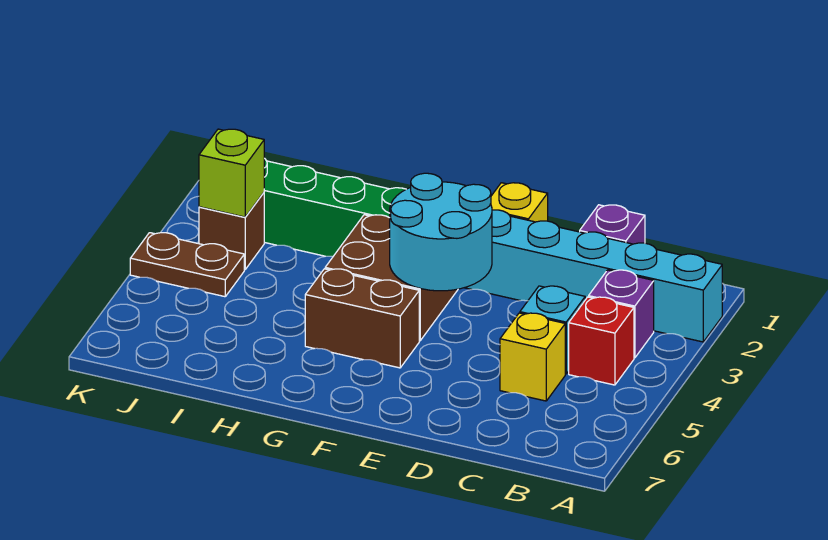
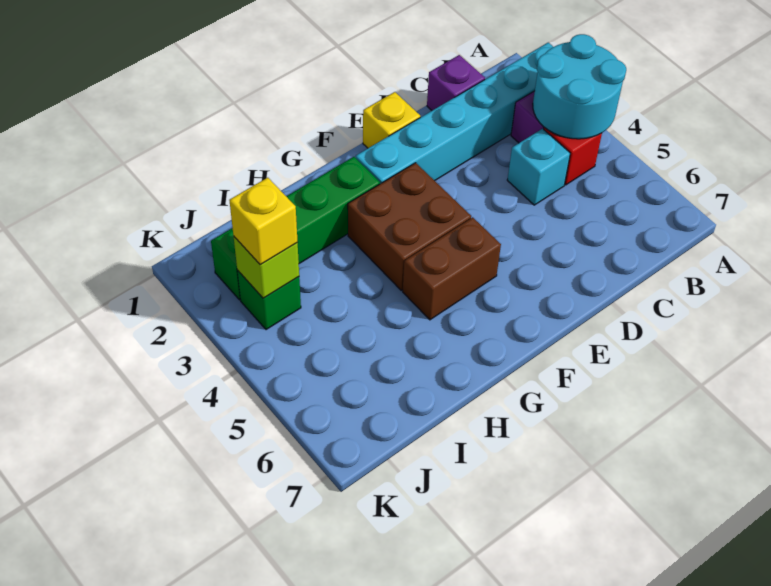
yellow 1x1 brick [500,313,565,401] -> yellow 1x1 brick moved to [229,178,298,265]
cyan 2x2 round brick [390,173,492,291] -> cyan 2x2 round brick moved to [533,34,626,139]
brown 1x1 brick [199,193,264,270] -> green 1x1 brick [237,270,301,330]
brown 1x2 plate [130,233,244,297] -> none

